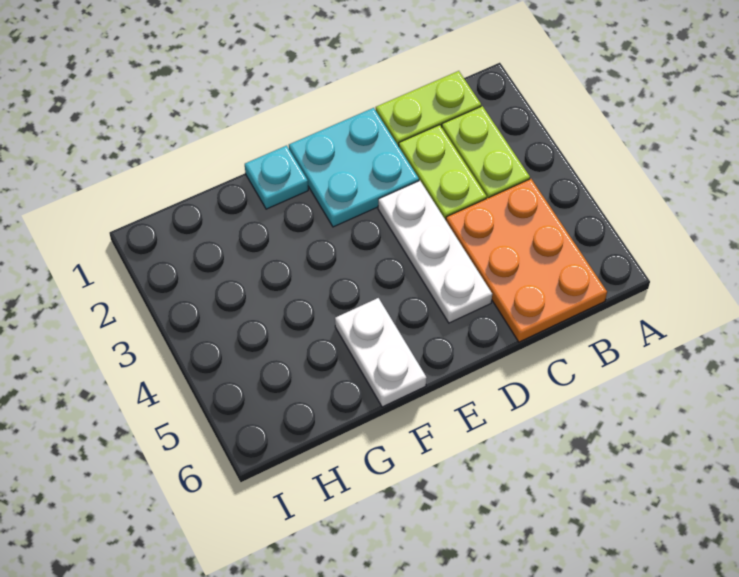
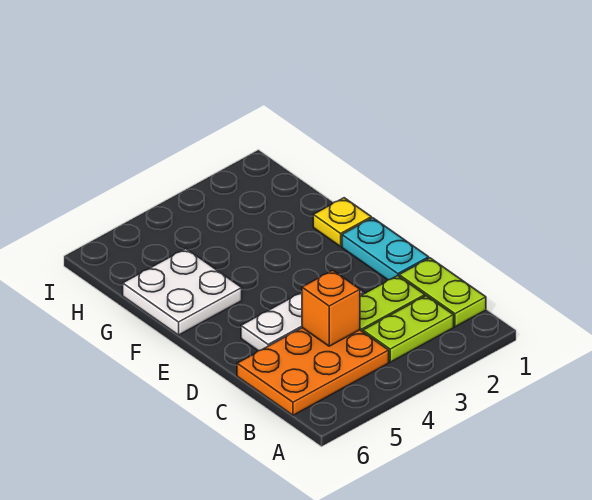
none -> orange 1x1 brick [302,270,360,346]
cyan 2x2 plate [289,108,419,227] -> cyan 1x2 plate [342,218,429,280]
cyan 1x1 plate [245,146,308,209] -> yellow 1x1 plate [313,198,371,246]
white 1x2 plate [335,298,427,407] -> white 2x2 plate [123,249,242,335]

